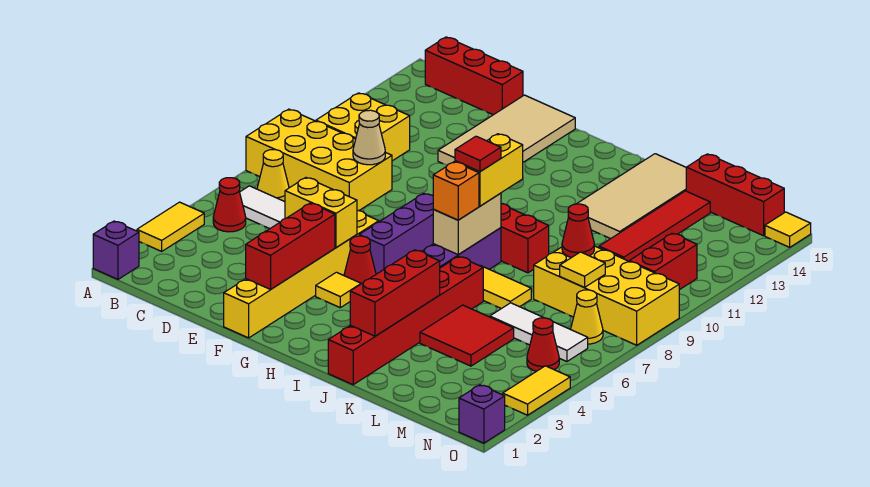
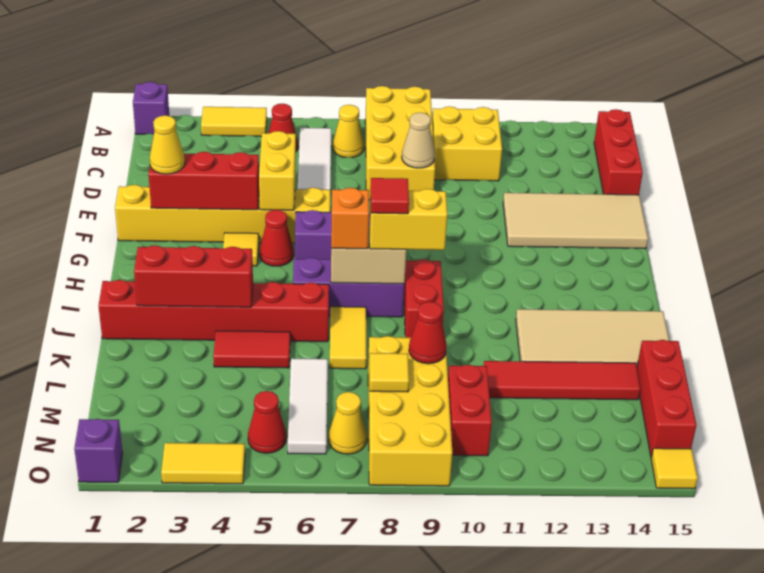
none -> yellow 1x1 cone [150,115,185,174]
red 2x2 tile [420,305,514,366] -> red 1x2 tile [213,331,290,368]
red 1x2 brick [630,233,697,290] -> red 1x2 brick turned to [448,365,492,456]

